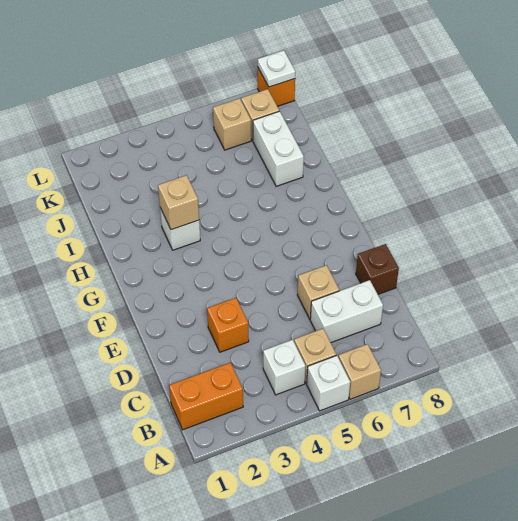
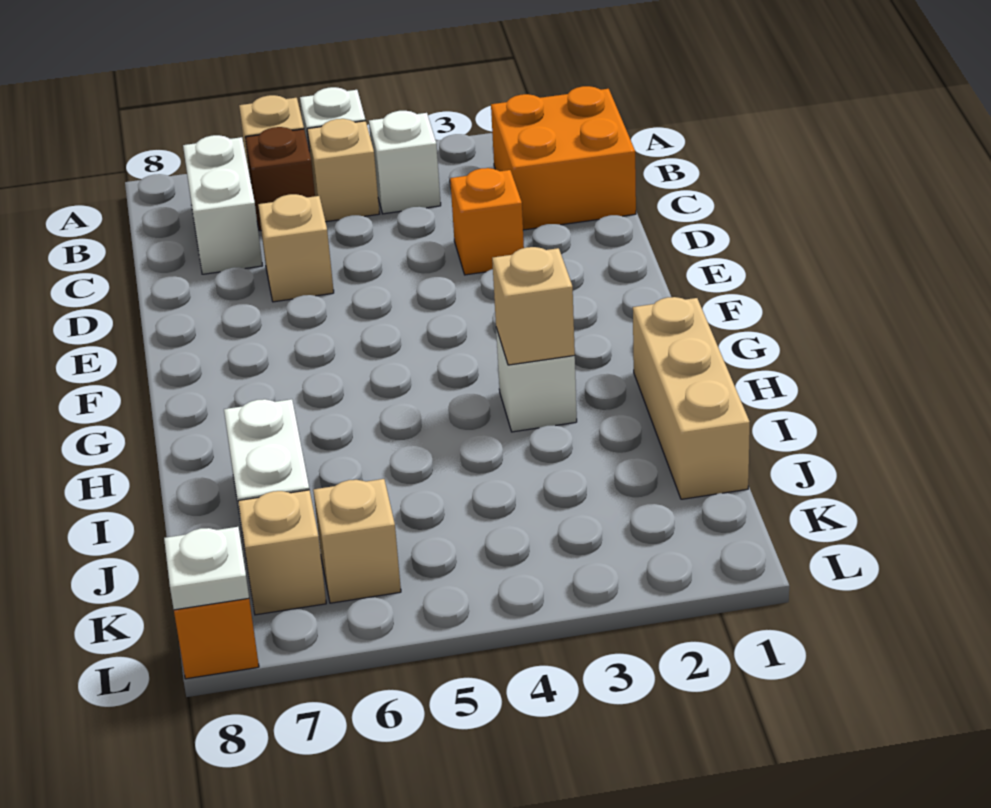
orange 1x2 brick [169,363,243,430] -> orange 2x2 brick [491,86,636,230]
white 1x2 brick [310,280,383,342] -> white 1x2 brick turned to [183,135,263,274]
brown 1x1 brick [356,244,399,294] -> brown 1x1 brick moved to [245,127,315,231]
none -> tan 1x3 brick [633,297,750,499]

